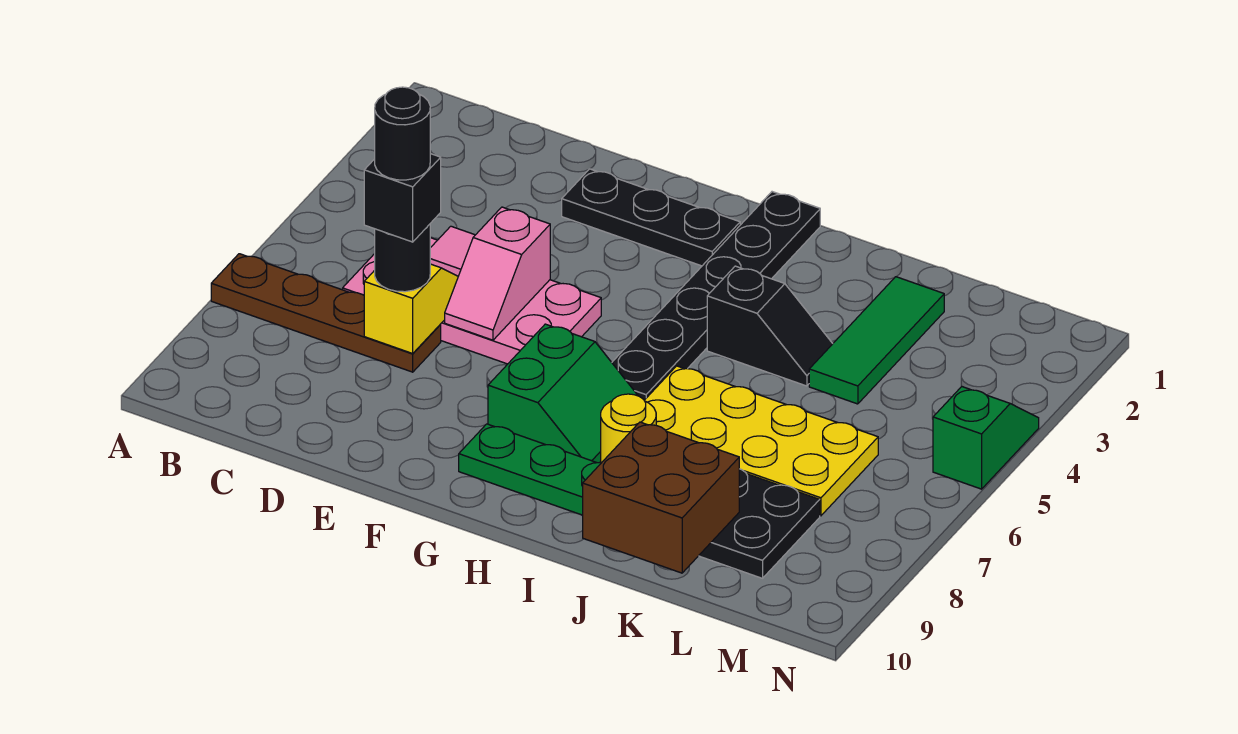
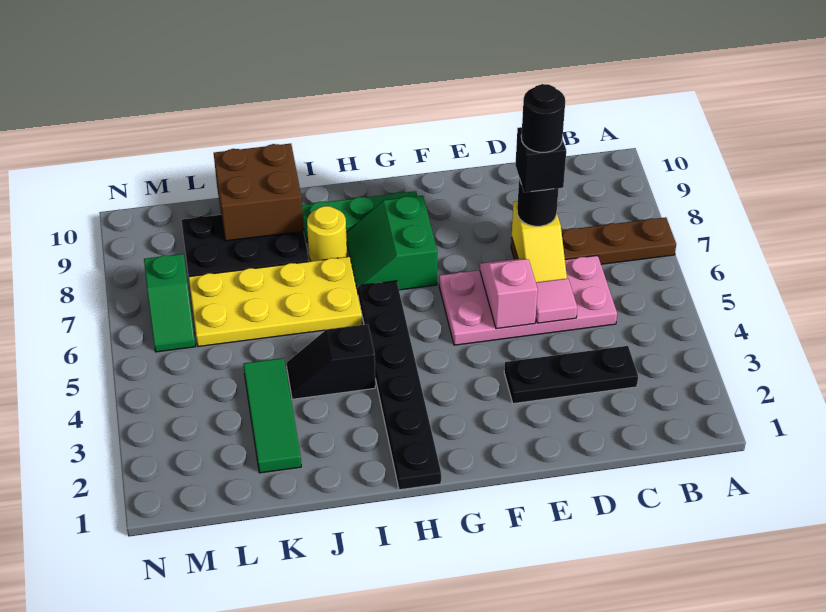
black 1x3 plate [562,169,740,266] -> black 1x3 plate moved to [504,346,638,404]
green 1x2 slope [933,387,1039,489] -> green 1x2 slope moved to [144,254,196,352]

